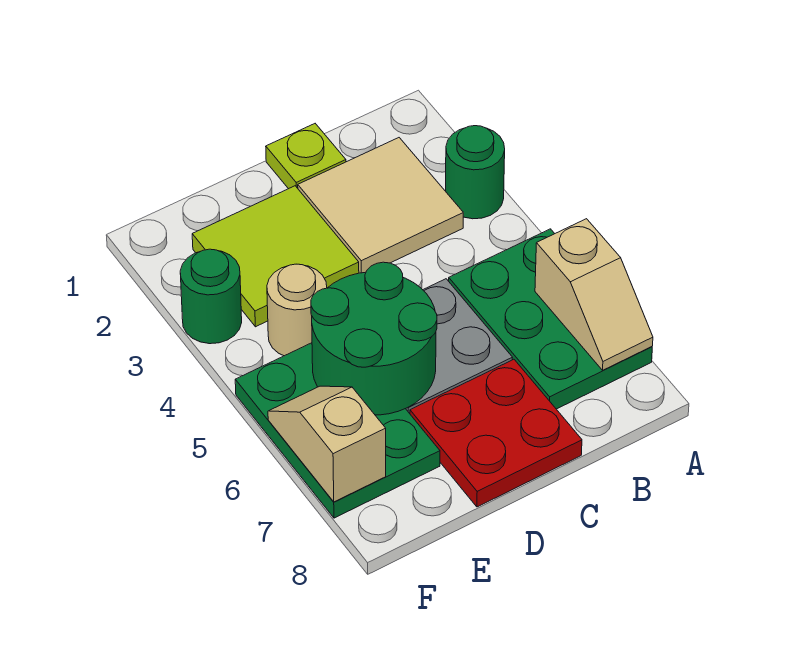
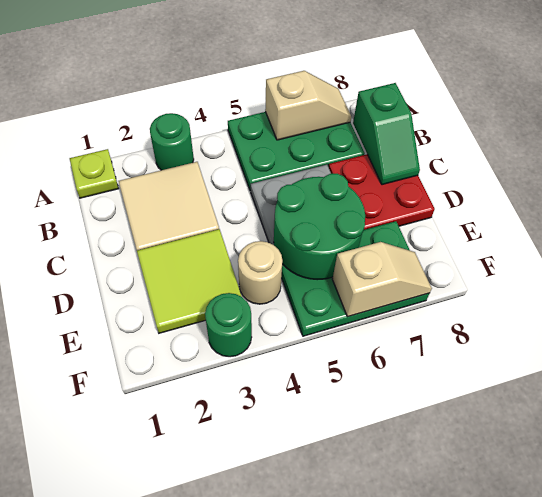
none -> green 1x2 slope [353,83,420,185]
lime 1x1 plate [266,124,346,189] -> lime 1x1 plate moved to [70,149,119,198]
tan 1x2 slope [268,386,386,502] -> tan 1x2 slope turned to [332,242,432,317]

